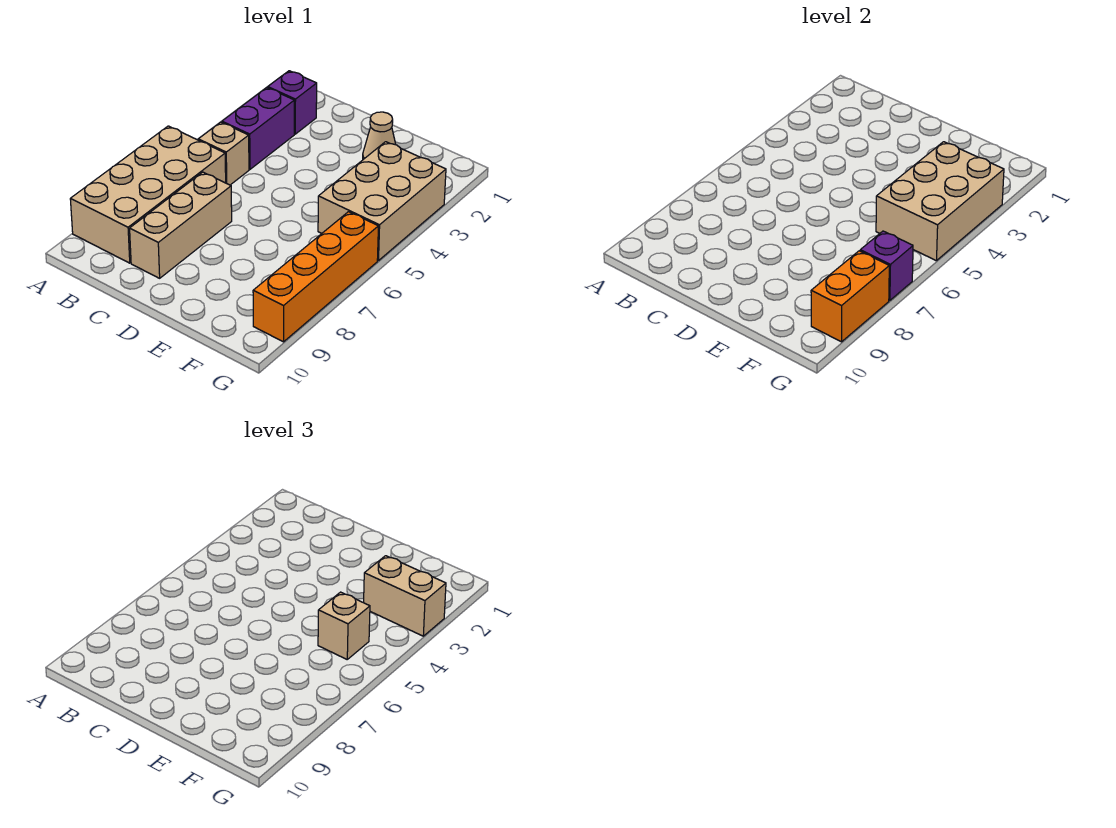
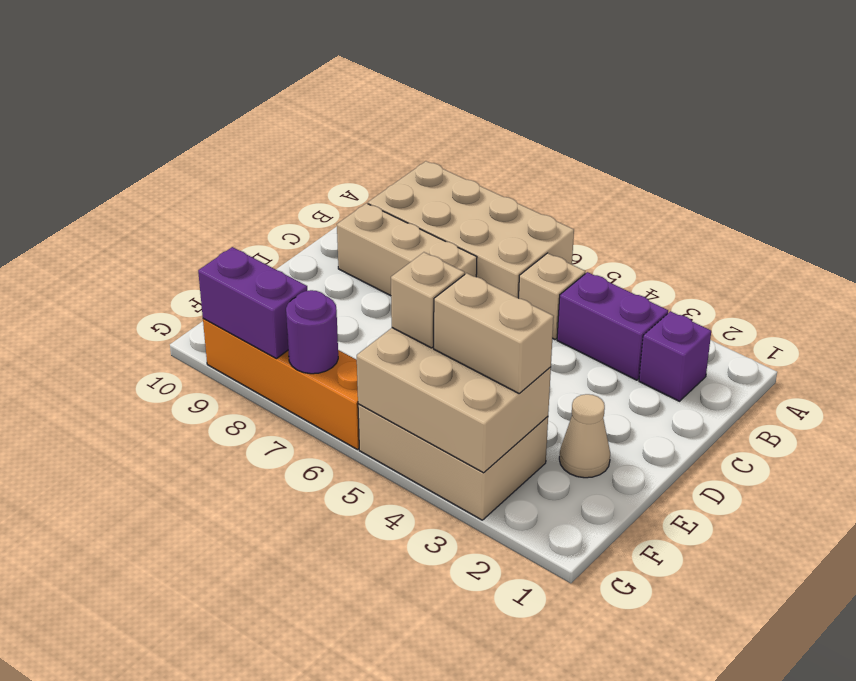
tan 1x2 brick [364,556,446,636] -> tan 1x2 brick turned to [434,273,554,394]
purple 1x1 brick [860,231,913,300] -> purple 1x1 round brick [286,290,338,374]
orange 1x2 brick [811,251,889,342] -> purple 1x2 brick [198,247,307,359]

